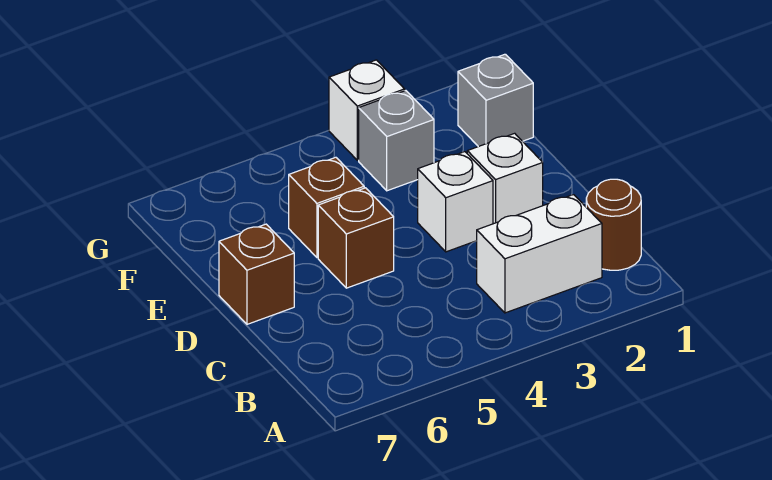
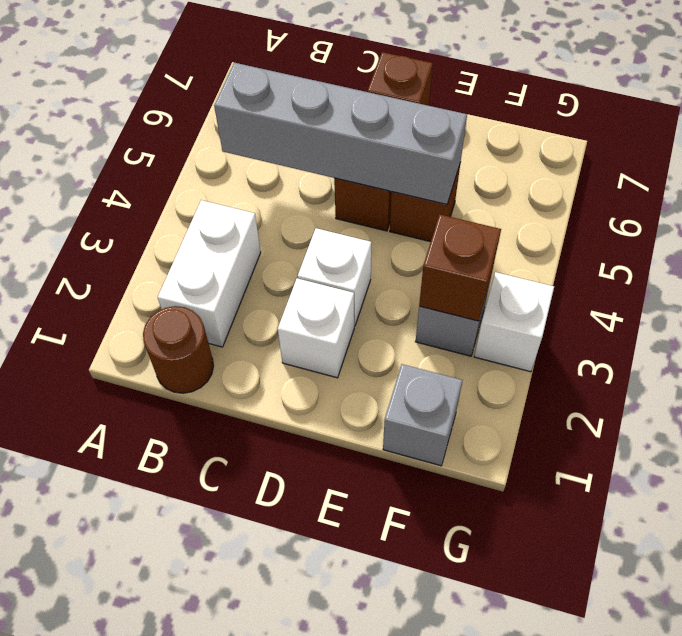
none -> grey 1x4 brick [214,63,467,204]
none -> brown 1x1 brick [419,214,501,321]

